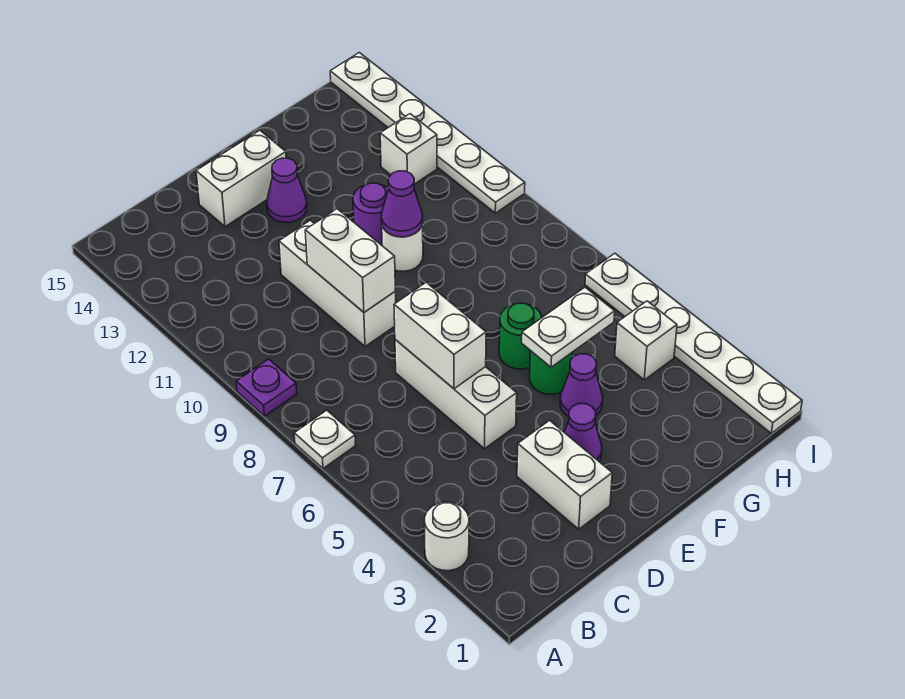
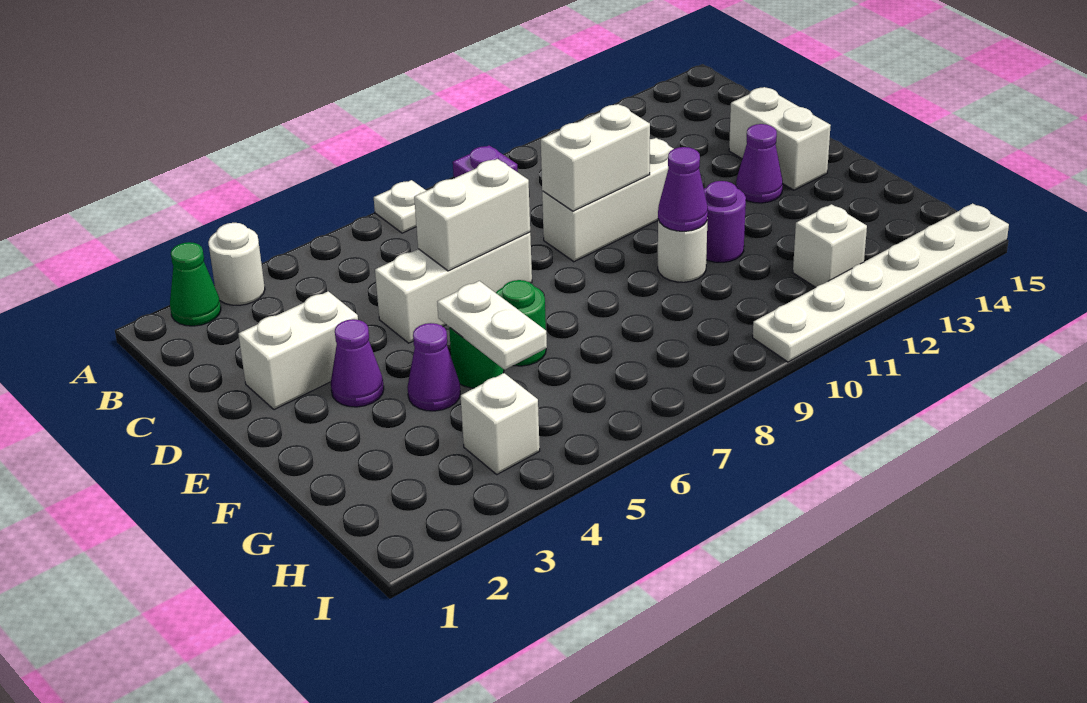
none -> green 1x1 cone [170,242,221,326]
white 1x6 plate [585,253,802,433] -> none

